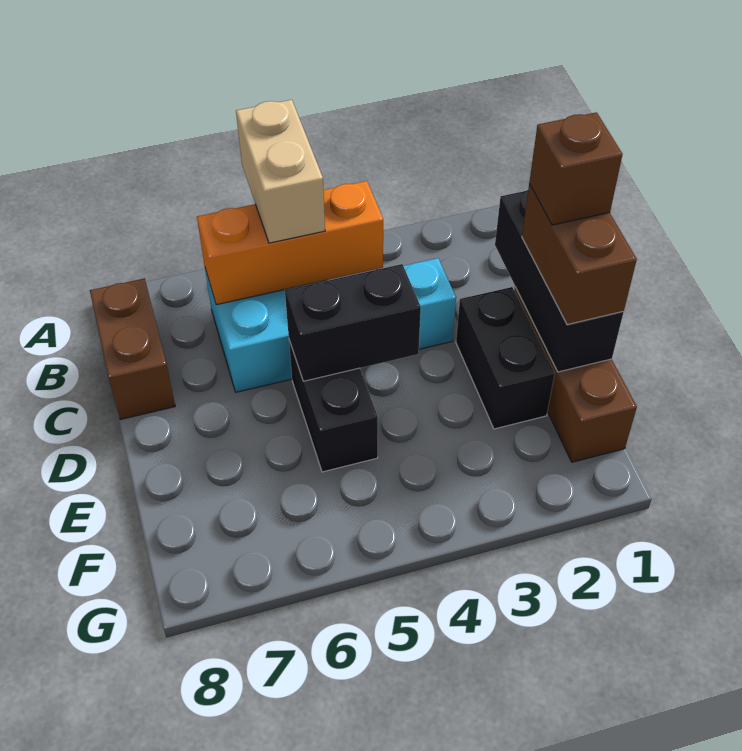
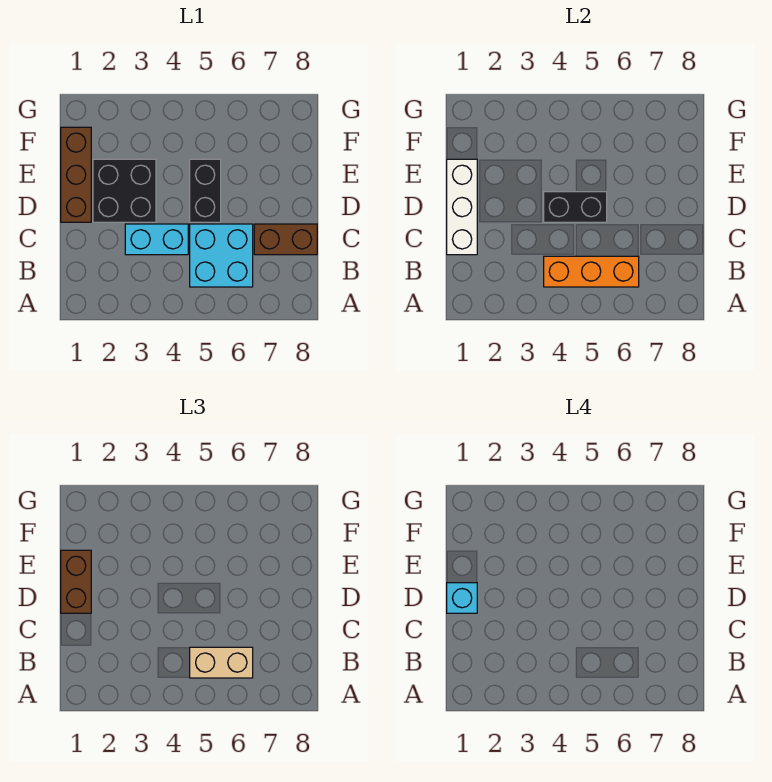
tan 1x2 brick [236,100,325,243] -> tan 1x2 brick turned to [190,647,253,678]
brown 1x2 brick [90,278,175,420] -> brown 1x2 brick turned to [254,224,317,255]
black 1x3 brick [495,190,624,372] -> white 1x3 brick [447,159,477,255]
brown 1x1 brick [529,112,623,225] -> cyan 1x1 brick [447,583,477,613]
black 1x2 brick [456,287,555,429] -> black 2x2 brick [93,159,156,222]

